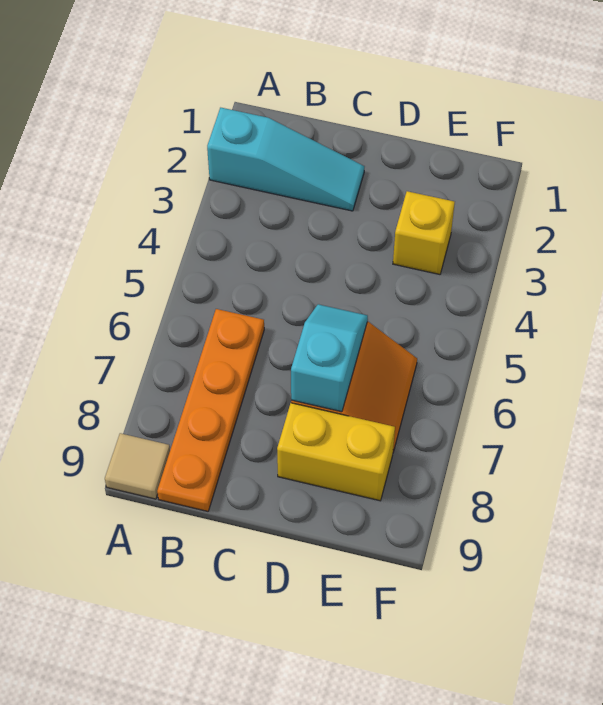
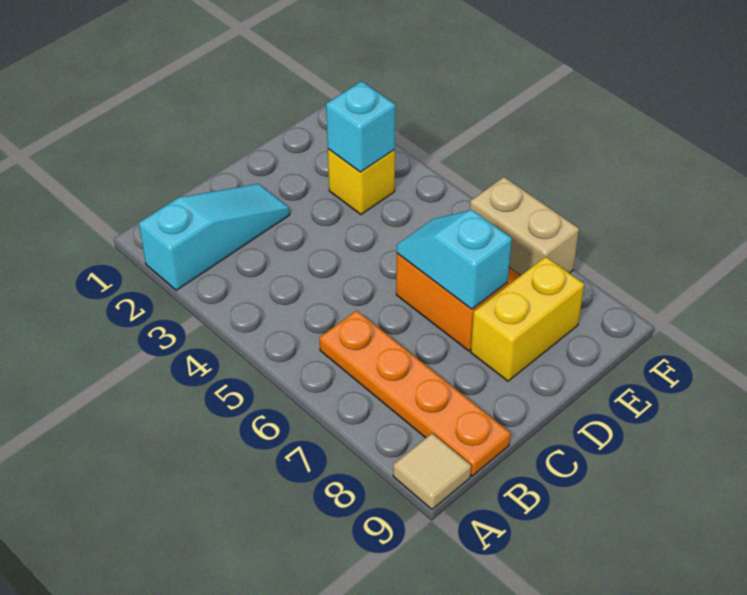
none -> cyan 1x1 brick [326,81,395,172]
none -> tan 1x2 brick [470,177,579,275]

